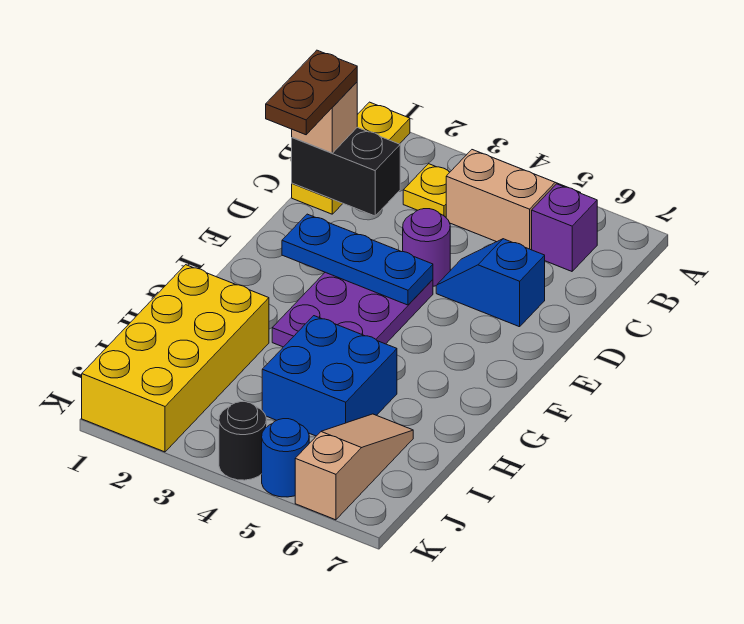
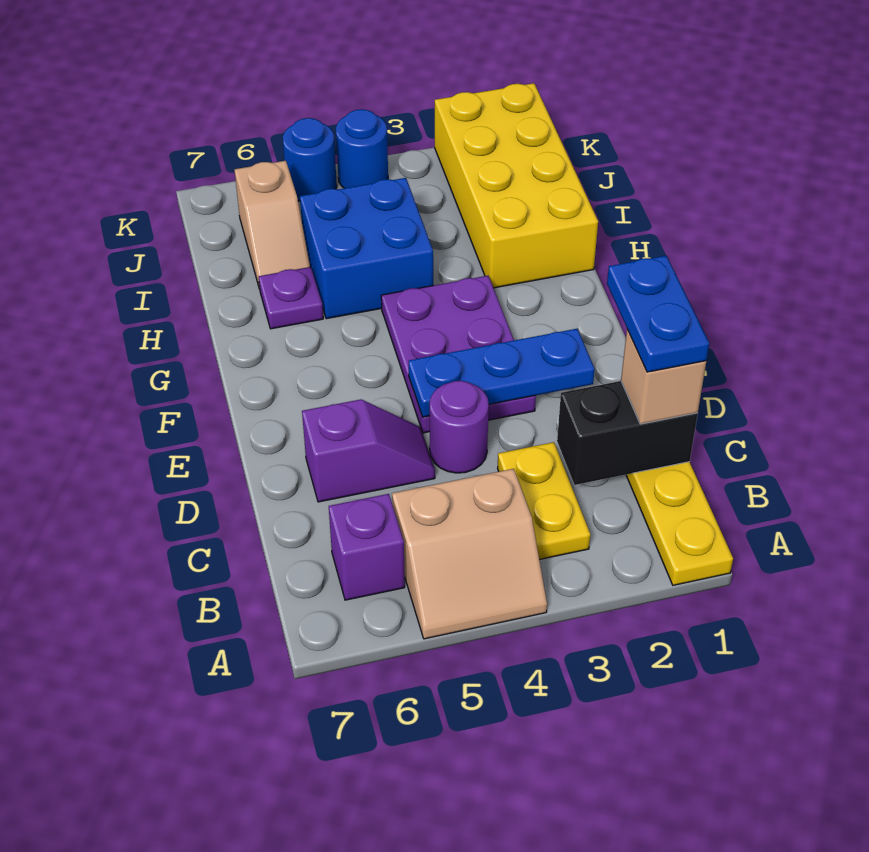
yellow 1x1 plate [403,164,450,217] -> yellow 1x2 plate [498,442,590,560]
brown 1x2 plate [266,50,357,135] -> blue 1x2 plate [607,256,709,372]
blue 1x2 slope [436,239,545,327] -> purple 1x2 slope [302,399,435,502]
none -> purple 1x1 plate [259,267,323,329]
tan 1x3 slope [295,414,413,520] -> tan 1x2 slope [234,161,310,289]
black 1x1 round brick [219,402,267,480] -> blue 1x1 round brick [336,109,388,188]

